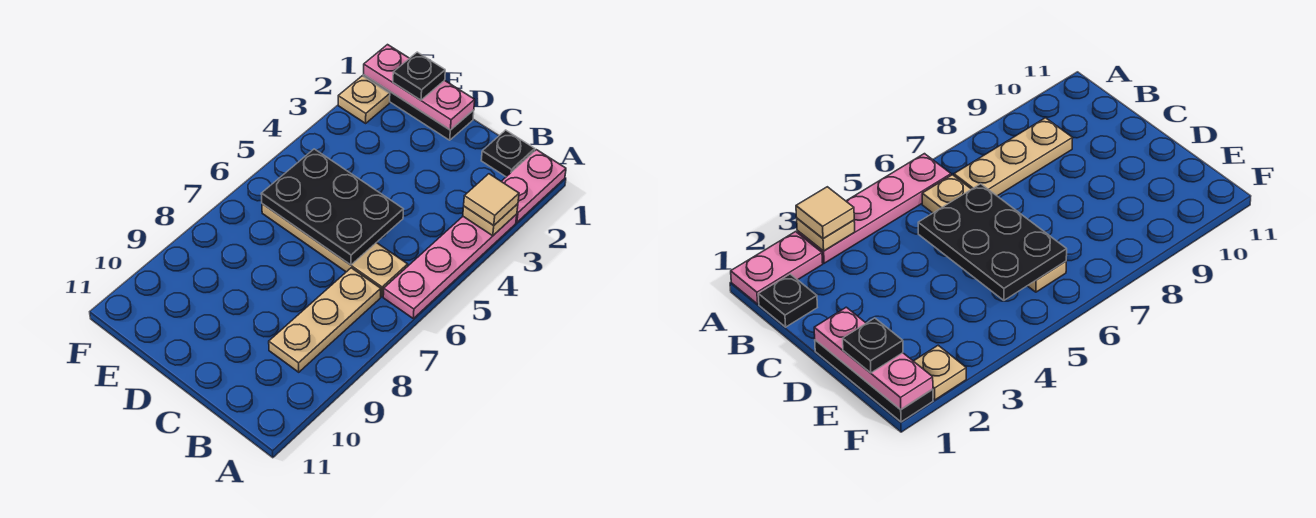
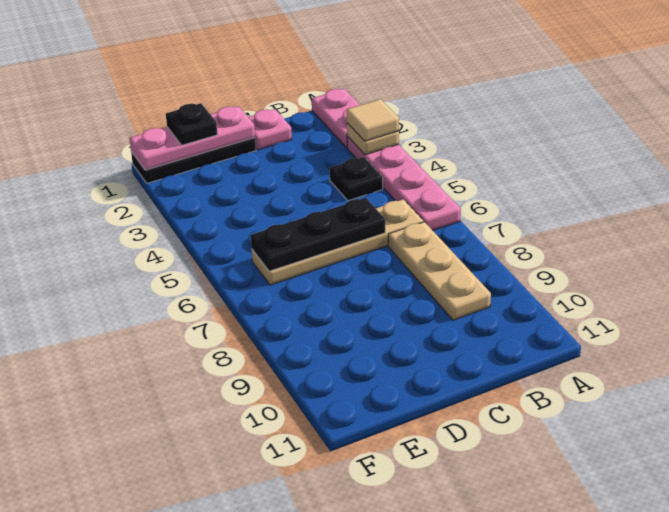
black 1x1 plate [481,130,535,177] -> black 1x1 plate moved to [329,157,383,201]
none -> pink 1x1 plate [248,109,292,150]
black 2x3 plate [261,149,403,265] -> black 1x3 plate [251,198,385,271]
tan 1x1 plate [338,76,390,123] -> none

